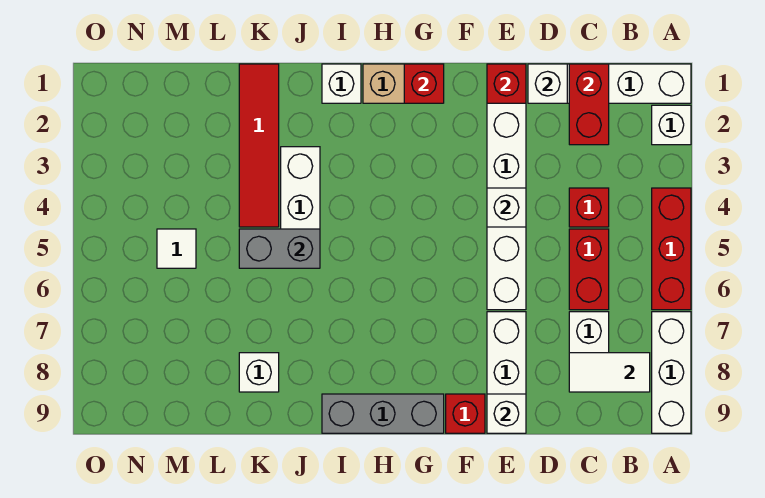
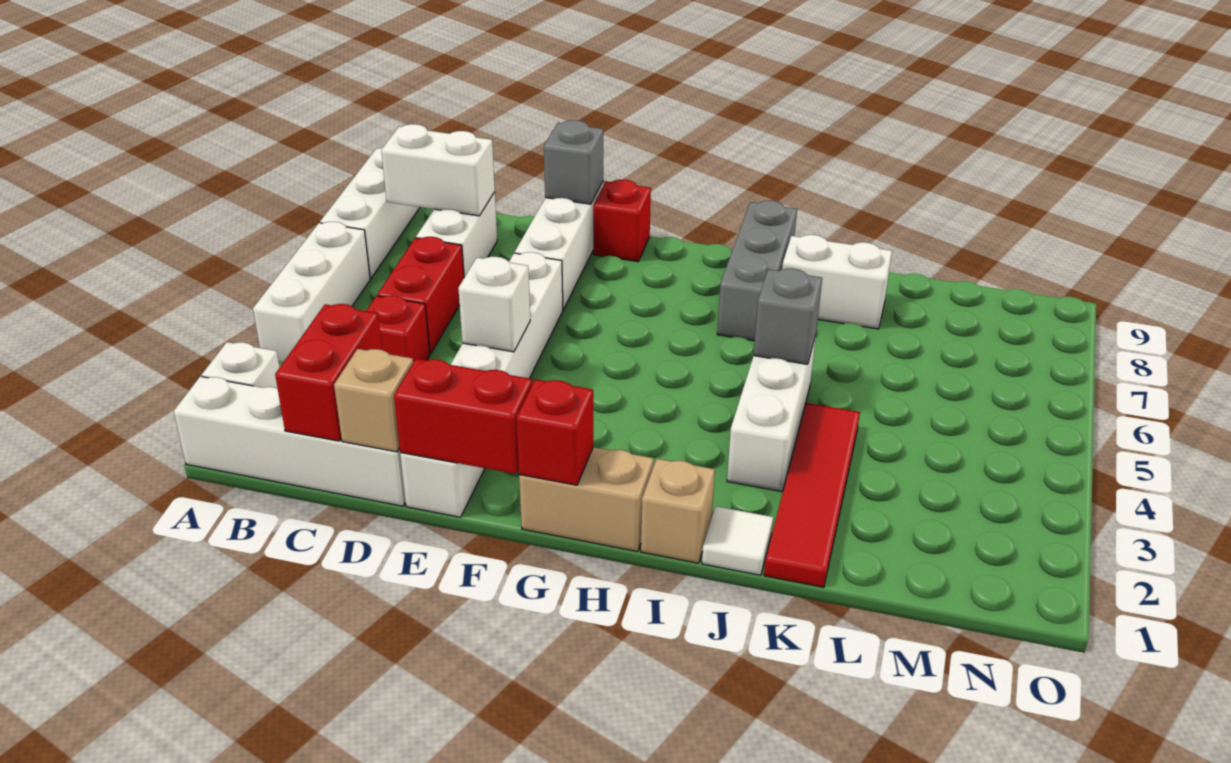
red 1x3 brick [652,188,691,310] -> white 1x3 brick [253,222,370,364]
white 1x2 tile [569,353,650,392] -> white 1x2 brick [381,124,495,216]
white 1x1 brick [528,64,567,103] -> tan 1x1 brick [334,349,413,452]
red 1x1 brick [487,64,526,103] -> red 1x2 brick [394,359,532,474]
white 1x1 brick [487,394,526,433] -> grey 1x1 brick [544,120,603,204]
grey 1x3 brick [322,394,444,433] -> grey 1x3 brick turned to [717,201,797,341]
white 1x1 brick [322,64,361,103] -> tan 1x1 brick [641,459,715,563]
grey 1x2 brick [239,229,320,268] -> grey 1x1 brick [754,268,822,364]
white 1x1 brick [239,353,279,392] -> white 1x2 brick [782,235,892,329]
white 1x1 tile [157,229,196,268] -> white 1x1 tile moved to [702,506,773,575]

